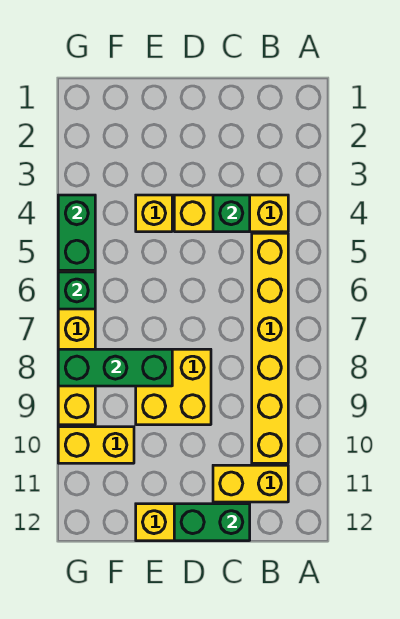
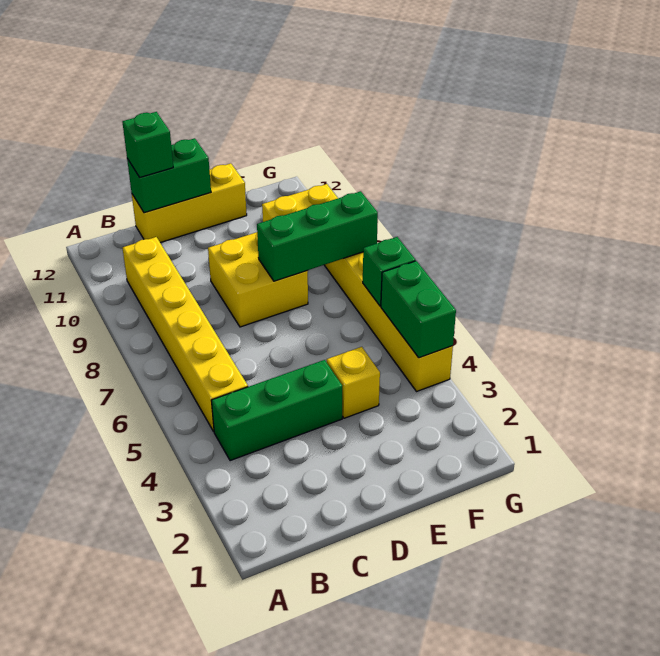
yellow 1x3 brick [174,195,288,232] -> green 1x3 brick [211,360,342,461]
yellow 1x2 brick [213,465,288,502] -> none
green 1x1 brick [213,195,250,232] -> green 1x1 brick moved to [122,112,173,177]

